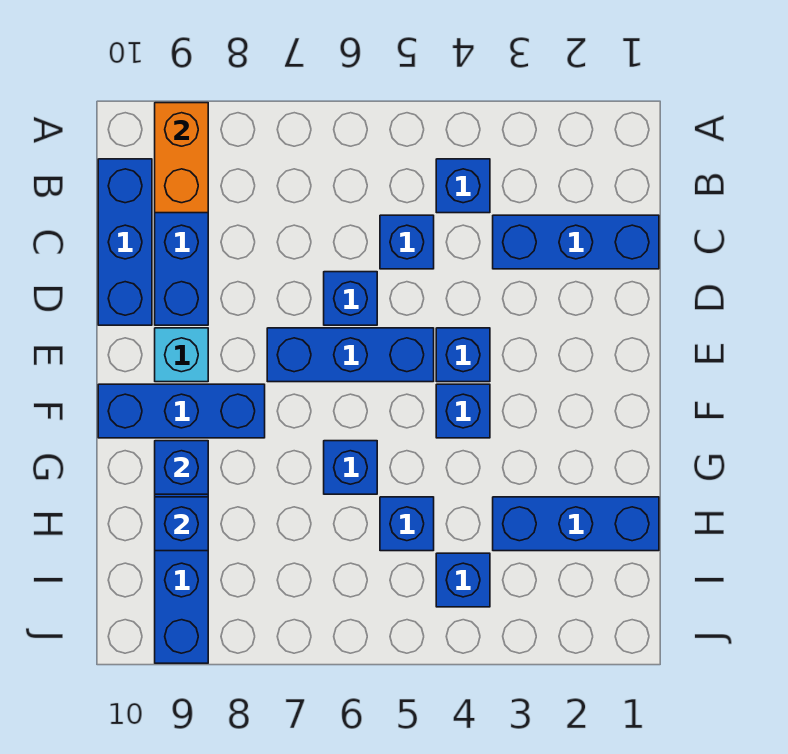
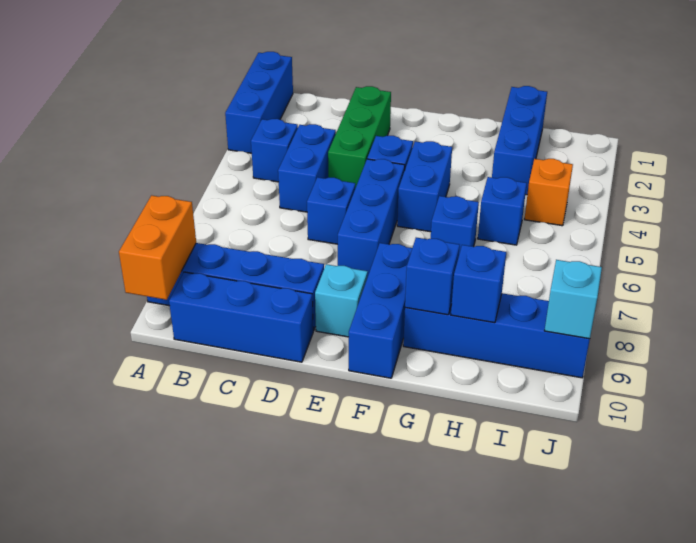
orange 1x2 brick [155,103,208,213] -> orange 1x2 brick turned to [119,195,196,300]
blue 1x3 brick [493,215,659,269] -> blue 1x3 brick moved to [225,52,293,153]
blue 1x1 brick [380,215,434,269] -> blue 1x2 brick [278,124,336,212]
none -> green 1x3 brick [328,86,391,188]
blue 1x1 brick [436,384,490,438] -> blue 1x2 brick [397,141,452,232]
blue 1x1 brick [436,553,490,607] -> orange 1x1 brick [524,159,573,226]
none -> cyan 1x1 brick [545,260,602,339]

